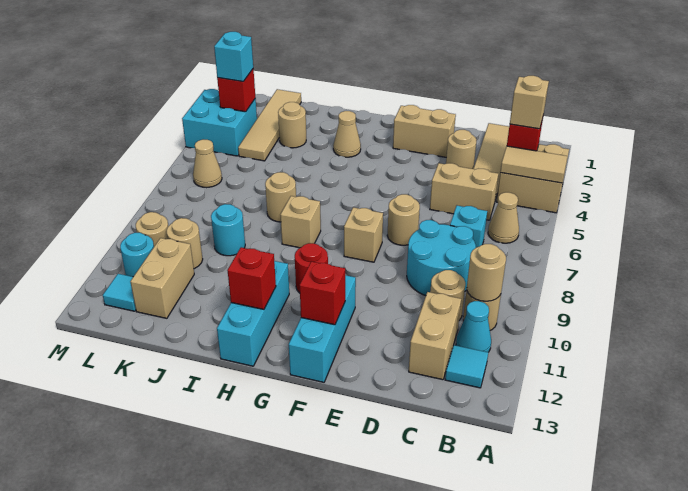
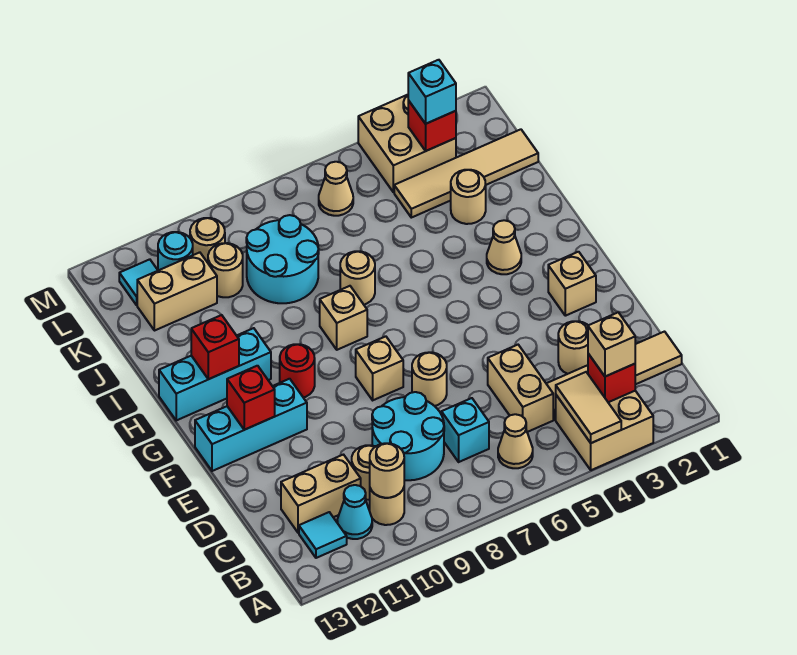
tan 1x2 brick [393,105,456,157] -> tan 1x1 brick [548,252,596,316]
cyan 1x1 round brick [211,204,245,256] -> cyan 2x2 round brick [246,215,319,303]
cyan 2x2 brick [182,89,257,156] -> tan 2x2 brick [358,95,456,192]

